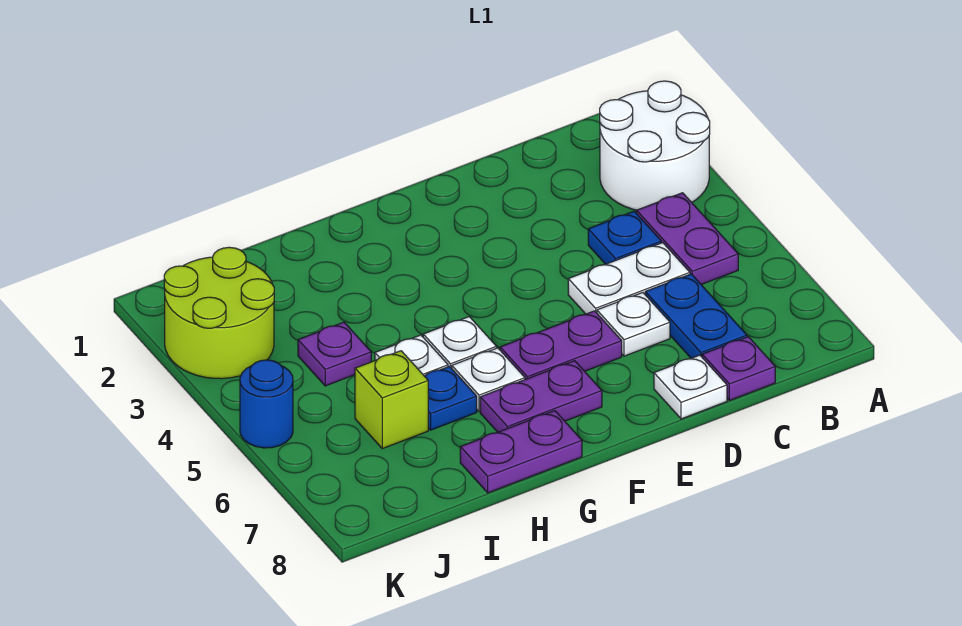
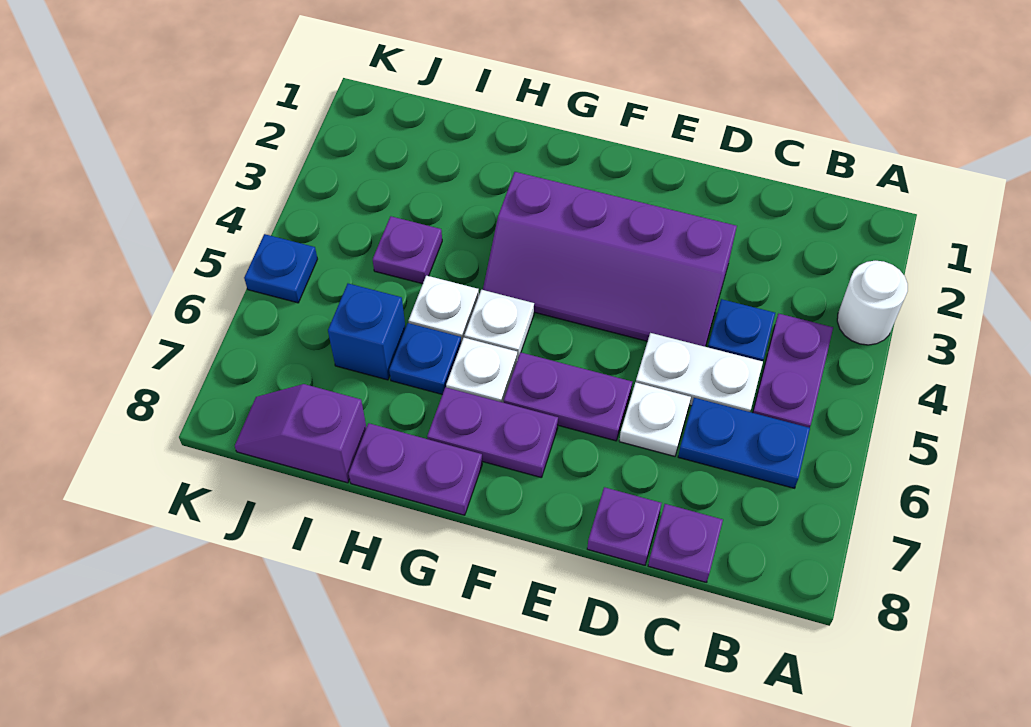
white 2x2 round brick [600,81,710,210] -> white 1x1 round brick [837,261,908,345]
blue 1x2 plate [645,274,747,358] -> blue 1x2 plate turned to [678,398,810,488]
none -> purple 2x4 slope [483,172,737,347]
white 1x1 plate [654,355,727,419] -> purple 1x1 plate [587,487,662,565]
lime 1x1 brick [355,351,428,449] -> blue 1x1 brick [328,284,406,380]
none -> purple 1x2 slope [235,384,366,483]
lime 2x2 round brick [164,247,274,379] -> none
blue 1x1 round brick [240,360,293,448] -> blue 1x1 plate [244,234,317,303]

